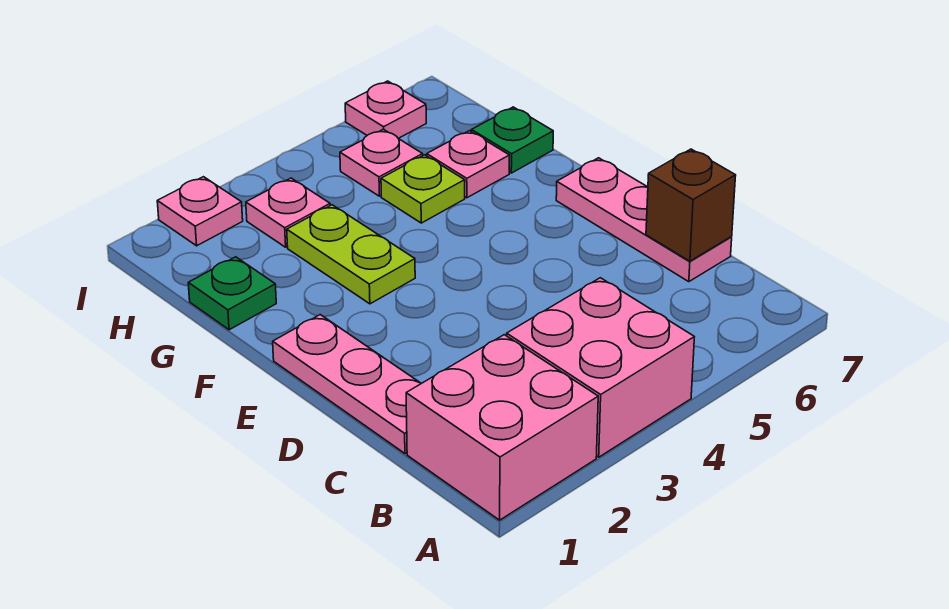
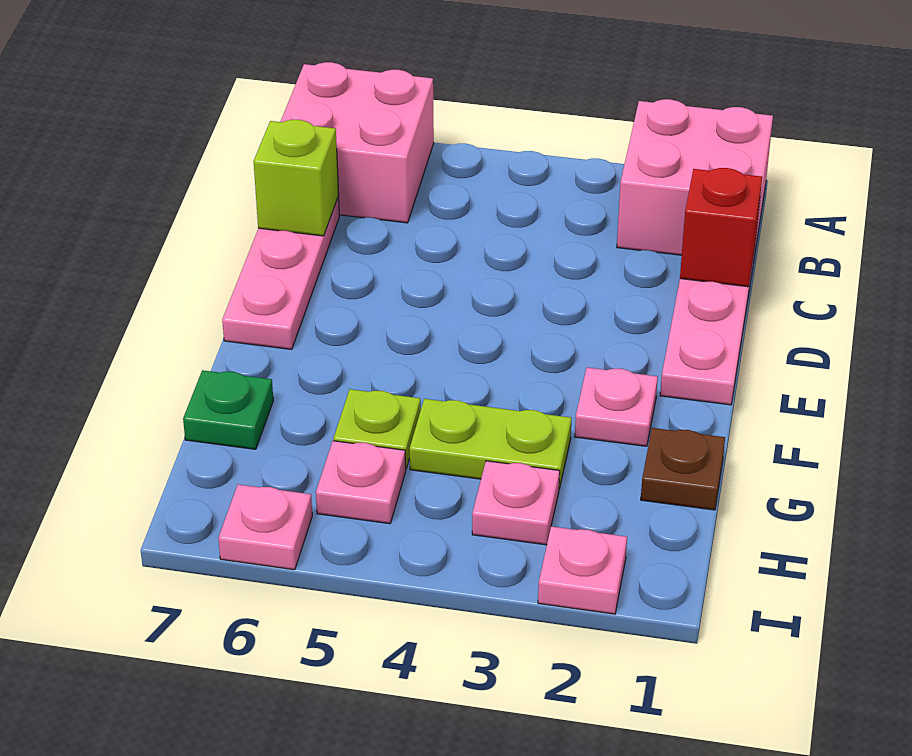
pink 2x2 brick [507,278,694,457] -> pink 2x2 brick moved to [281,62,434,223]
none -> red 1x1 brick [680,168,762,287]
brown 1x1 brick [646,149,736,261] -> lime 1x1 brick [254,120,339,236]
lime 1x2 plate [287,205,415,304] -> lime 1x2 plate turned to [410,399,572,489]
green 1x1 plate [188,257,276,330] -> brown 1x1 plate [641,428,725,510]
pink 1x1 plate [427,131,509,198] -> pink 1x1 plate moved to [575,368,658,446]

